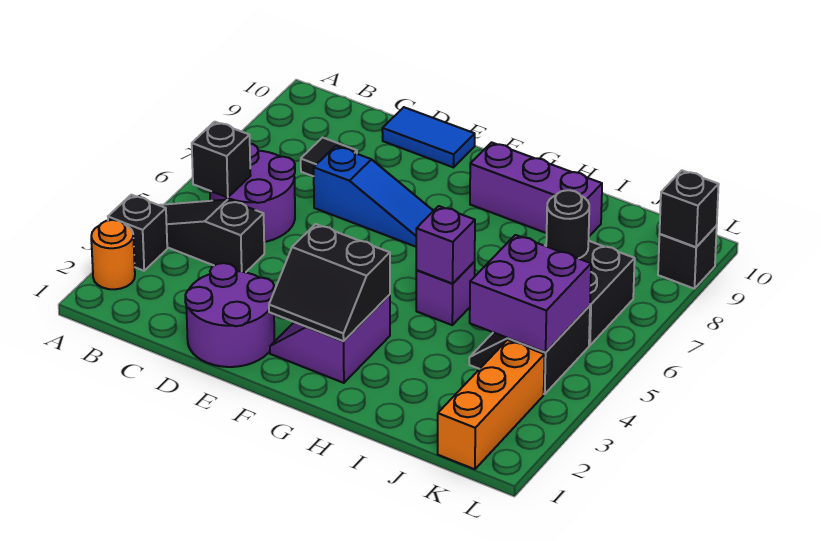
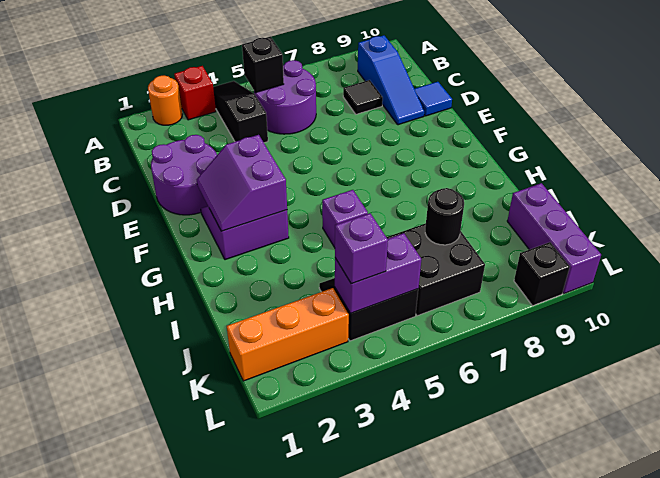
black 1x1 brick [108,195,167,271] -> red 1x1 brick [174,66,216,120]
blue 1x3 slope [314,146,433,247] -> blue 1x3 slope moved to [358,35,424,125]
blue 1x2 tile [382,107,475,167] -> blue 1x1 tile [415,82,452,116]
black 2x2 slope [269,224,390,341] -> purple 2x2 slope [197,135,287,231]
purple 1x3 brick [470,142,602,236] -> purple 1x3 brick moved to [507,183,601,294]
purple 1x1 brick [416,206,475,284] -> purple 1x1 brick moved to [335,213,388,284]
purple 2x2 brick [470,235,591,353] -> purple 1x2 brick [334,233,421,313]
black 1x1 brick [660,170,719,247] -> none

